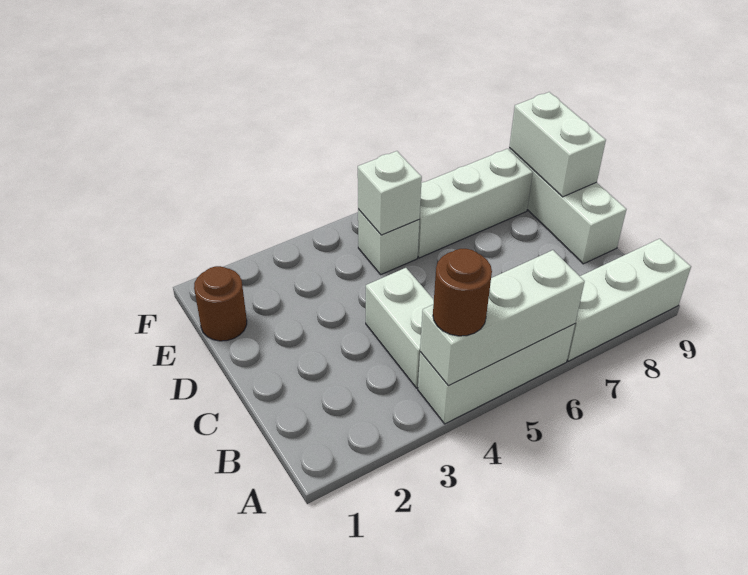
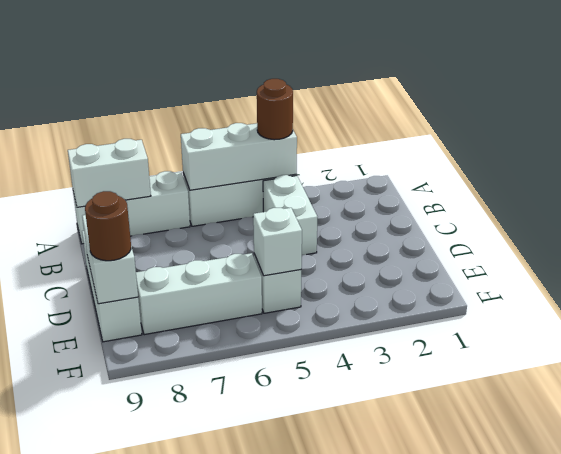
none -> white 1x2 brick [68,139,151,207]
brown 1x1 round brick [194,266,247,341] -> brown 1x1 round brick moved to [85,191,131,261]

